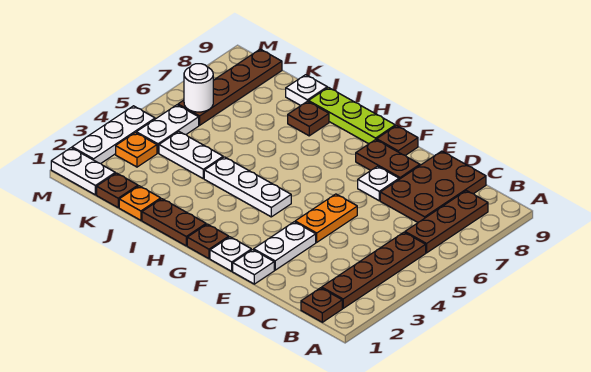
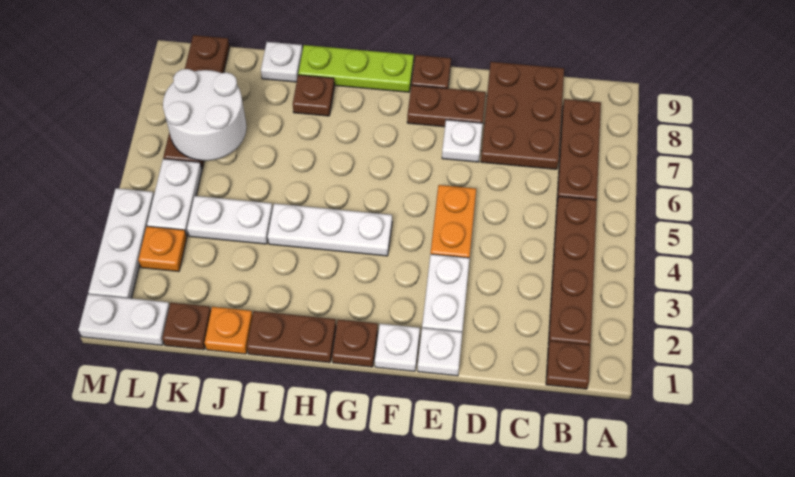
white 1x1 round brick [184,64,213,112] -> white 2x2 round brick [163,69,246,161]

